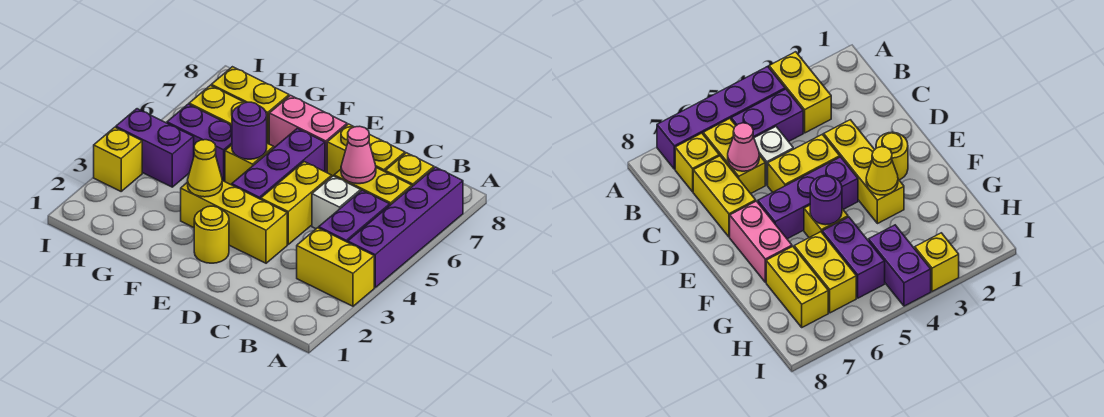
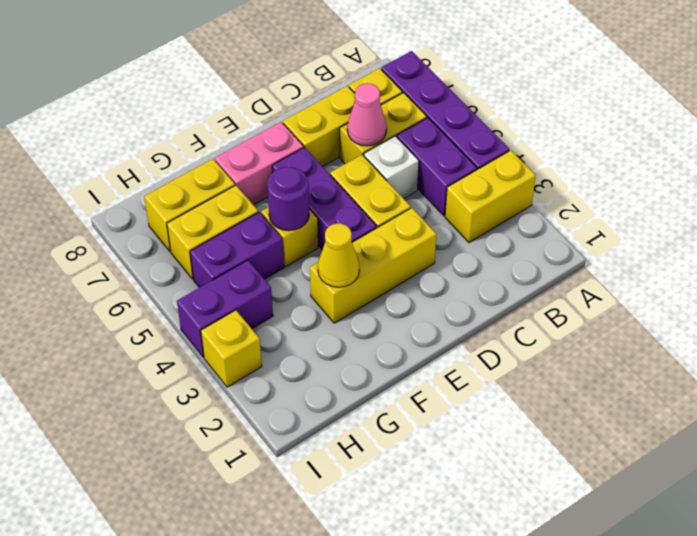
yellow 1x1 round brick [194,206,229,263] -> none

